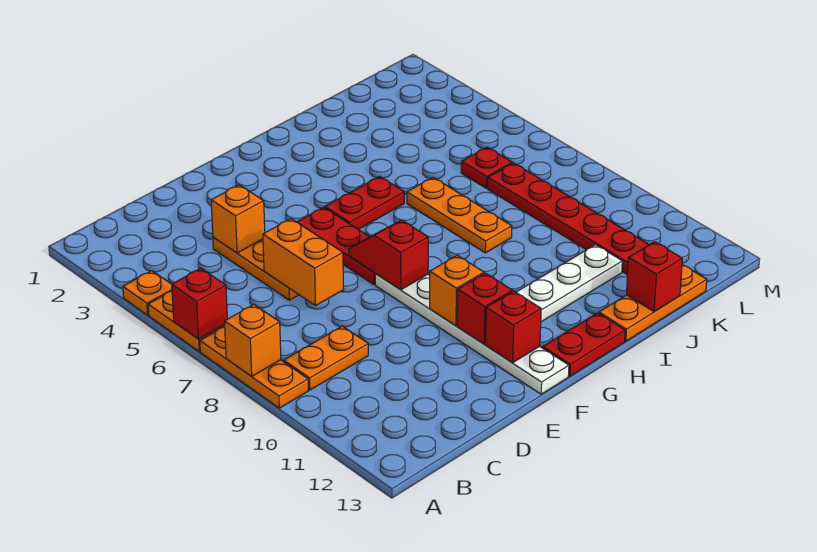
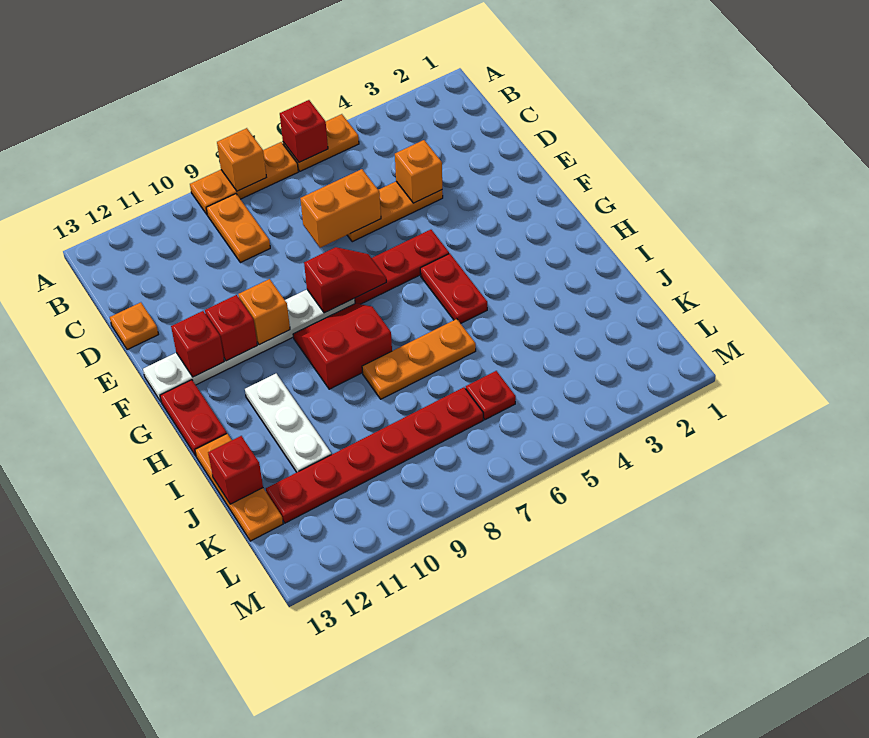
orange 1x1 plate [123,271,172,315] -> orange 1x1 plate moved to [110,302,159,350]
none -> red 2x2 slope [293,303,392,389]

